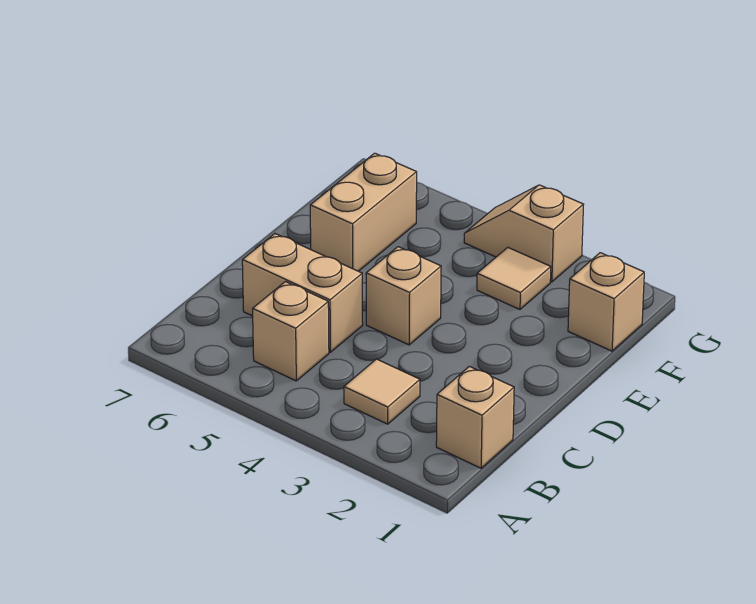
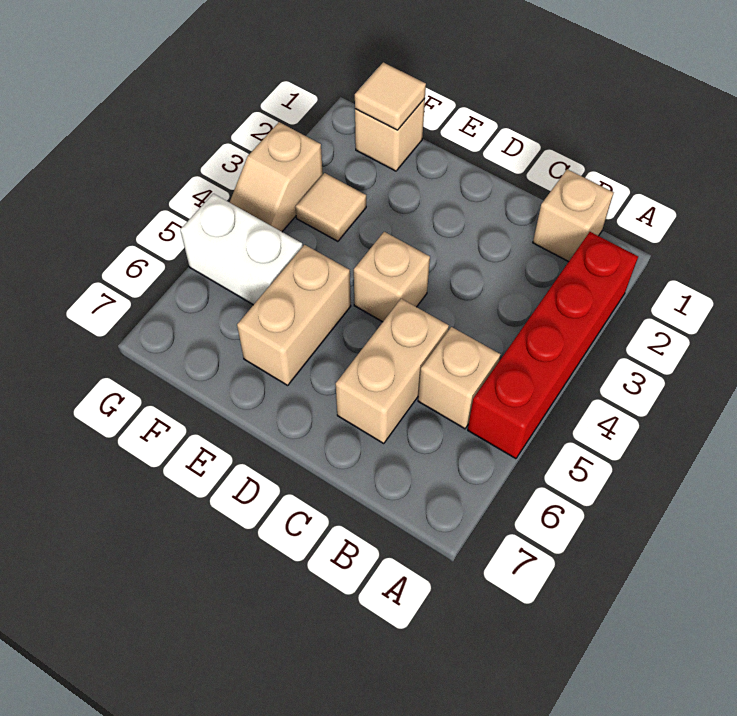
none -> red 1x4 brick [468,232,638,459]
tan 1x1 tile [344,359,420,424] -> tan 1x1 tile moved to [355,62,426,130]
tan 1x2 brick [310,153,417,271] -> tan 1x2 brick turned to [237,245,351,385]
none -> white 1x2 brick [180,194,303,305]

